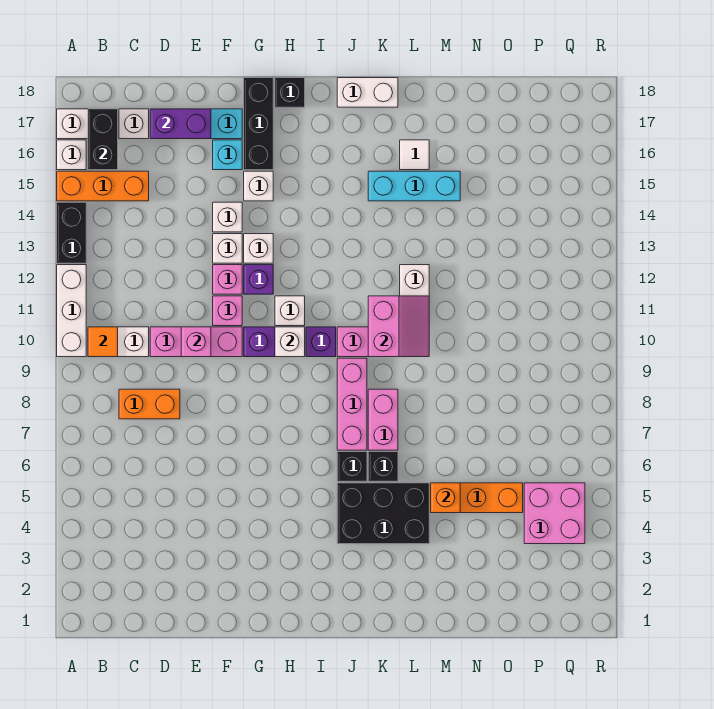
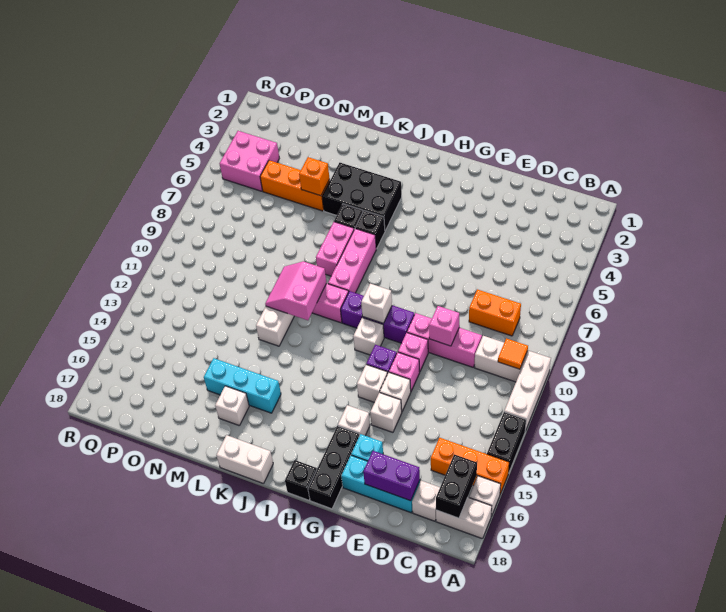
white 1x1 tile [400,140,429,170] -> white 1x1 brick [215,386,249,425]

